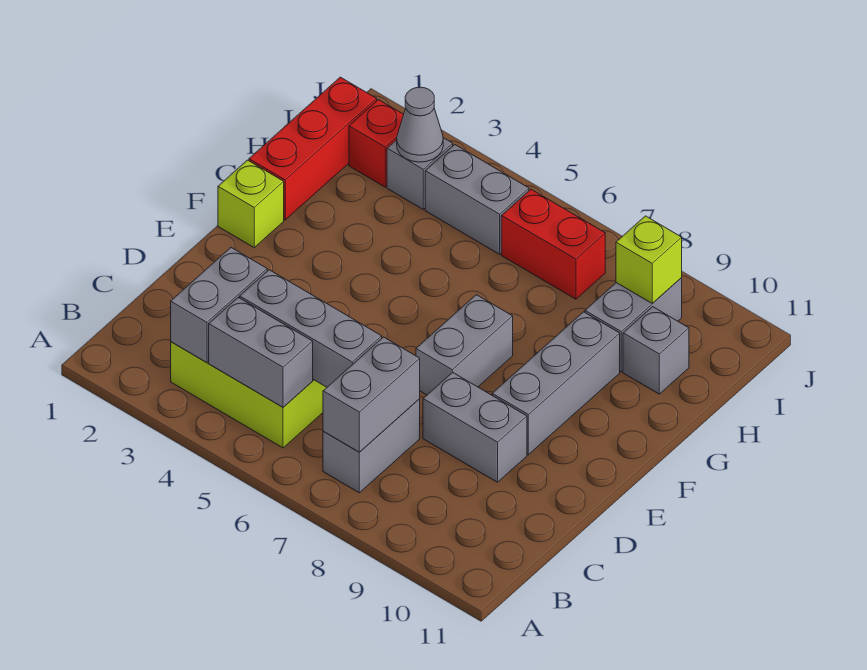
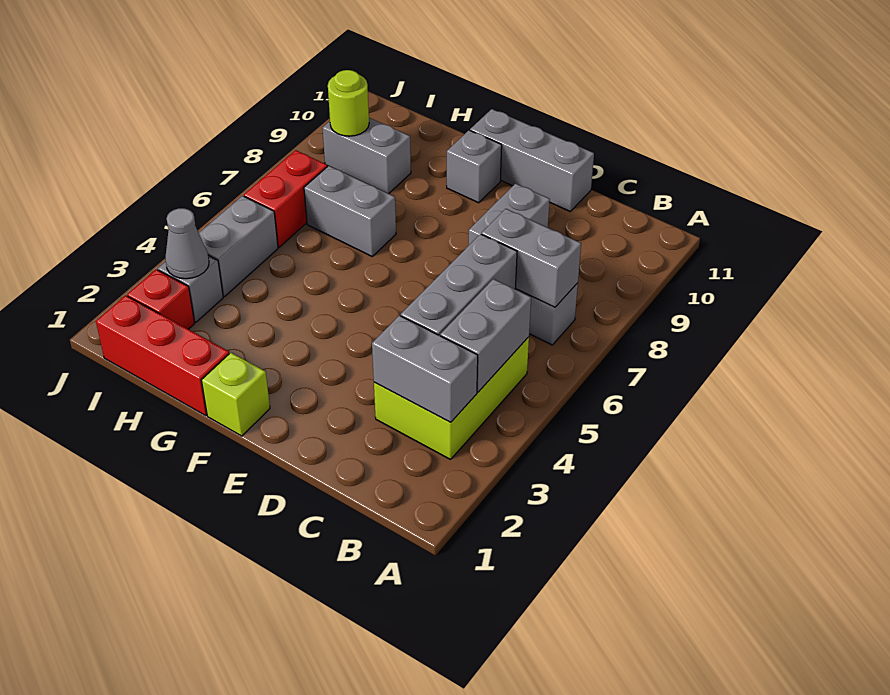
grey 1x2 brick [416,295,513,395] -> grey 1x2 brick moved to [304,166,396,256]
grey 1x3 brick [492,312,620,455] -> grey 1x3 brick moved to [470,109,594,211]
grey 1x1 brick [623,307,689,394] -> grey 1x1 brick moved to [447,130,502,203]
lime 1x1 brick [616,216,682,303] -> lime 1x1 round brick [328,70,369,136]

